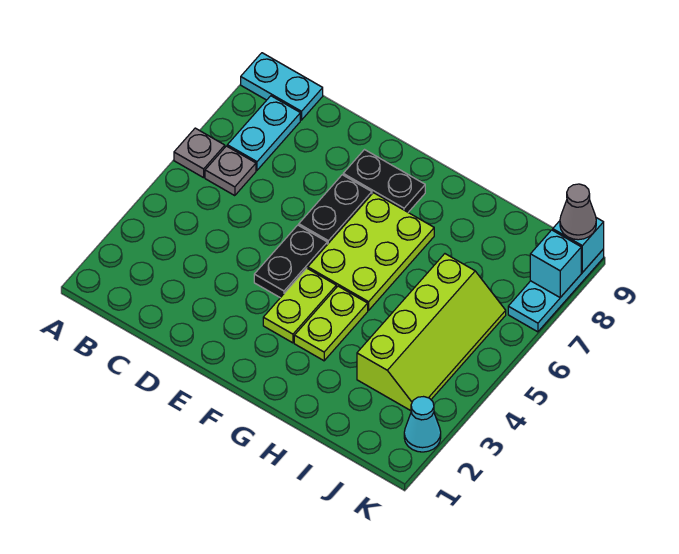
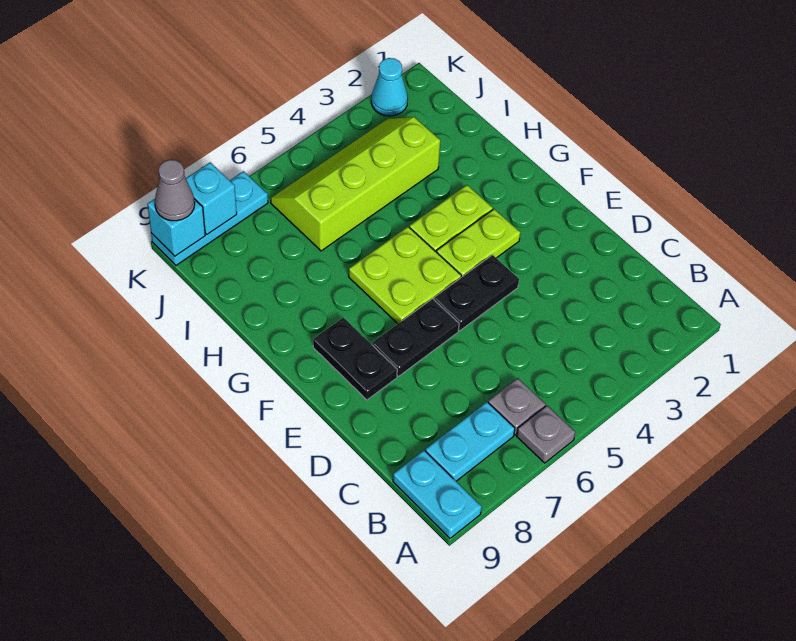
lime 2x3 plate [308,193,434,310] -> lime 2x2 plate [349,227,461,324]

